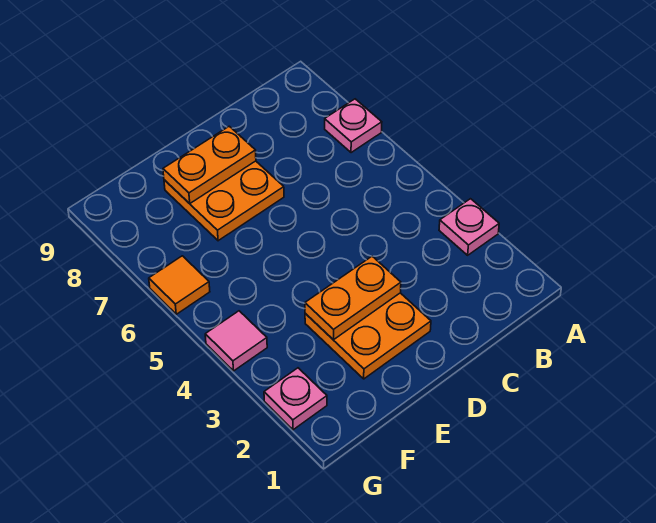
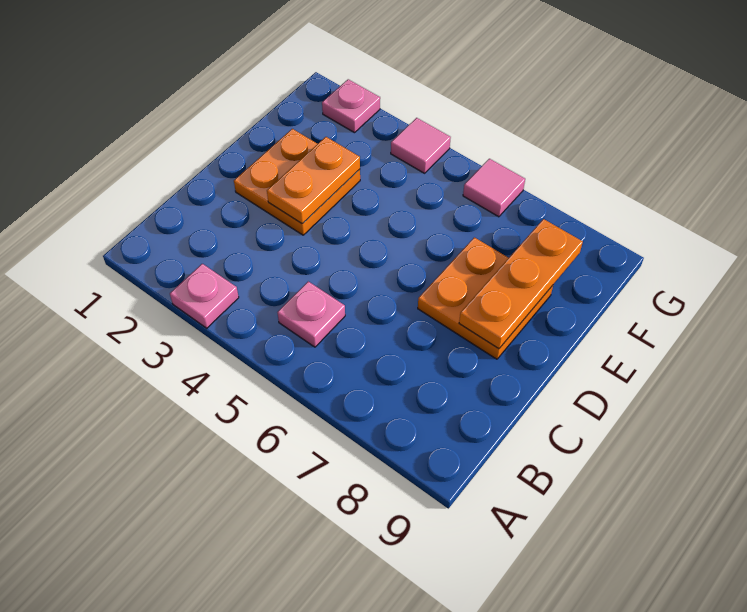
pink 1x1 plate [325,99,382,153] -> pink 1x1 plate moved to [277,281,345,347]
orange 1x2 plate [163,126,256,204] -> orange 1x3 plate [459,219,583,349]
orange 1x1 tile [149,256,210,314] -> pink 1x1 tile [463,159,525,217]

